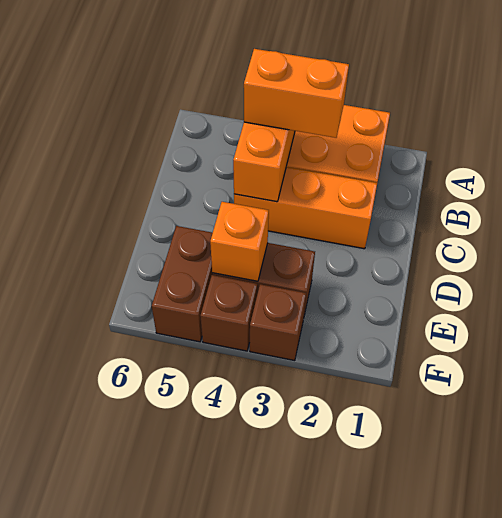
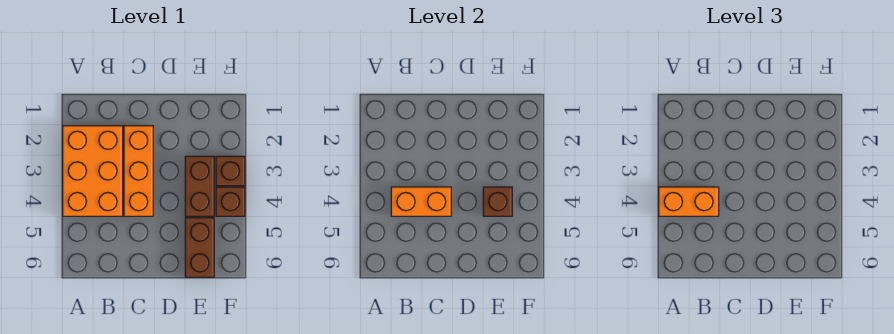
orange 1x2 brick [244,49,349,138] -> orange 1x2 brick turned to [659,187,719,216]
orange 1x1 brick [210,202,269,281] -> brown 1x1 brick [483,187,512,216]
brown 1x2 brick [152,226,213,342] -> brown 1x2 brick turned to [185,218,214,277]

